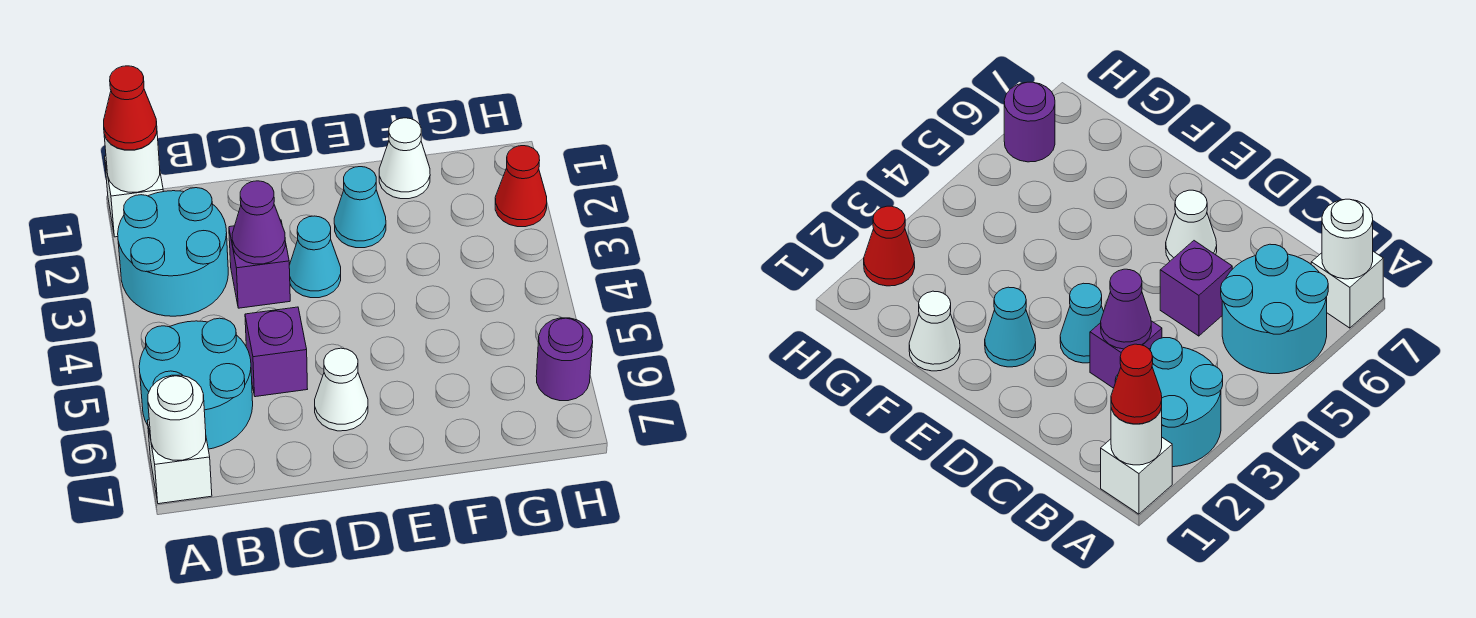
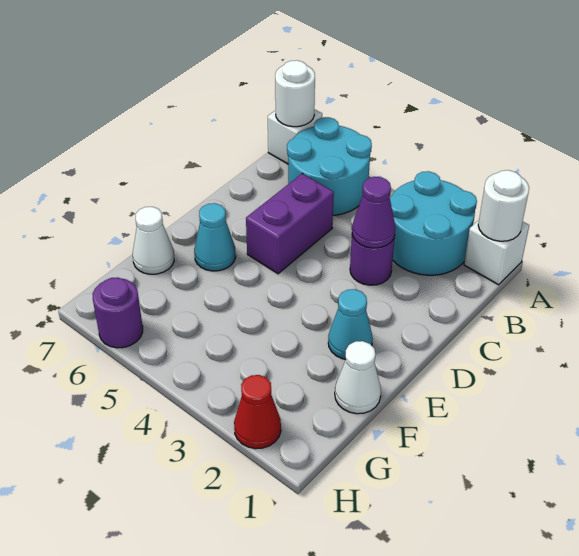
red 1x1 cone [104,66,157,150] -> none
purple 1x1 brick [229,220,290,308] -> purple 1x1 round brick [350,235,395,285]
purple 1x1 brick [245,307,307,397] -> purple 1x2 brick [246,174,334,274]
cyan 1x1 cone [289,216,341,298] -> cyan 1x1 cone moved to [194,203,236,271]
white 1x1 cone [315,348,368,431] -> white 1x1 cone moved to [133,207,174,274]

